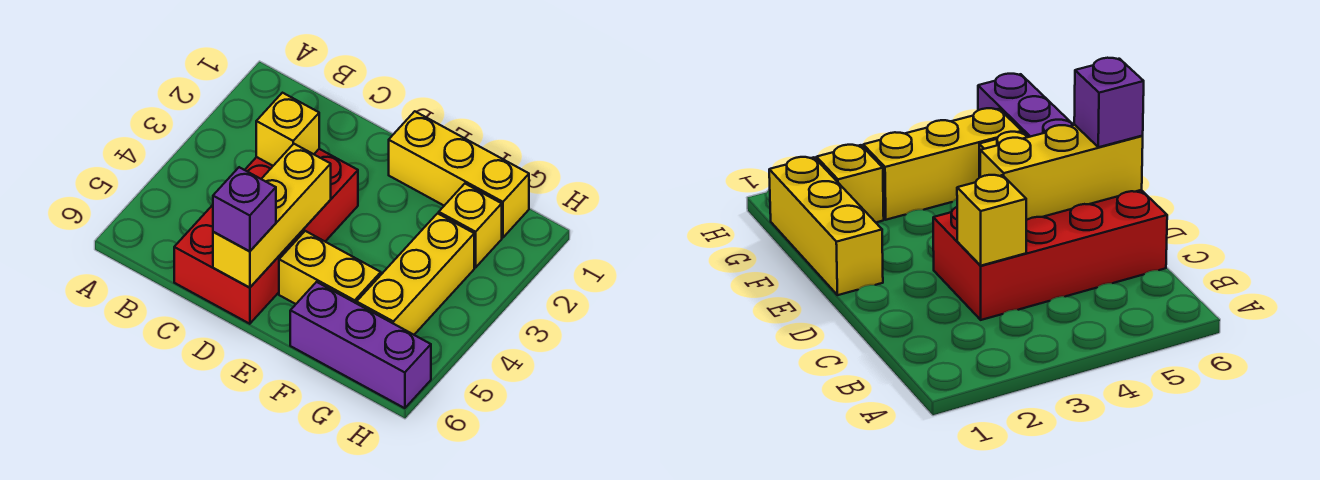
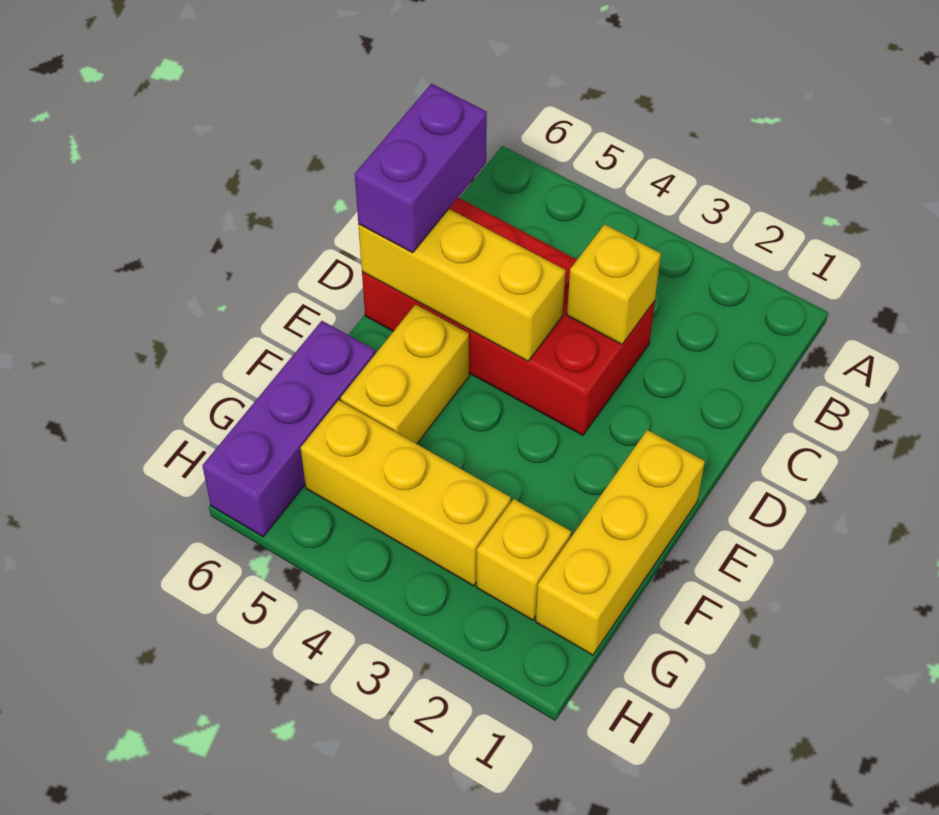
purple 1x1 brick [213,167,276,251] -> purple 1x2 brick [355,84,487,253]

